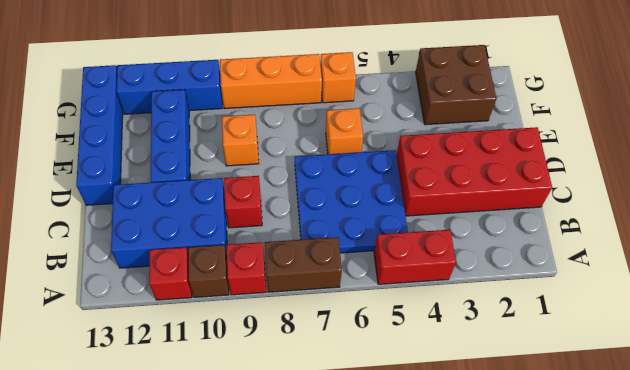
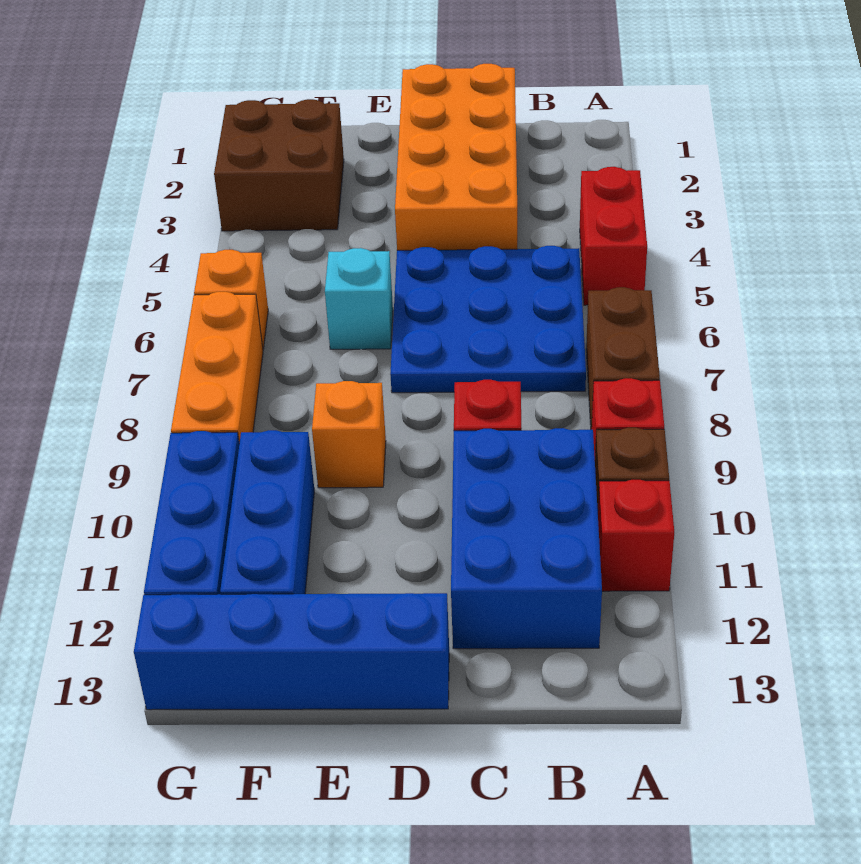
red 2x4 brick [396,127,552,216] -> orange 2x4 brick [395,64,517,250]
blue 1x3 brick [151,90,190,183] -> blue 1x3 brick turned to [220,430,314,594]
orange 1x1 brick [326,108,363,154] -> cyan 1x1 brick [325,248,393,349]

